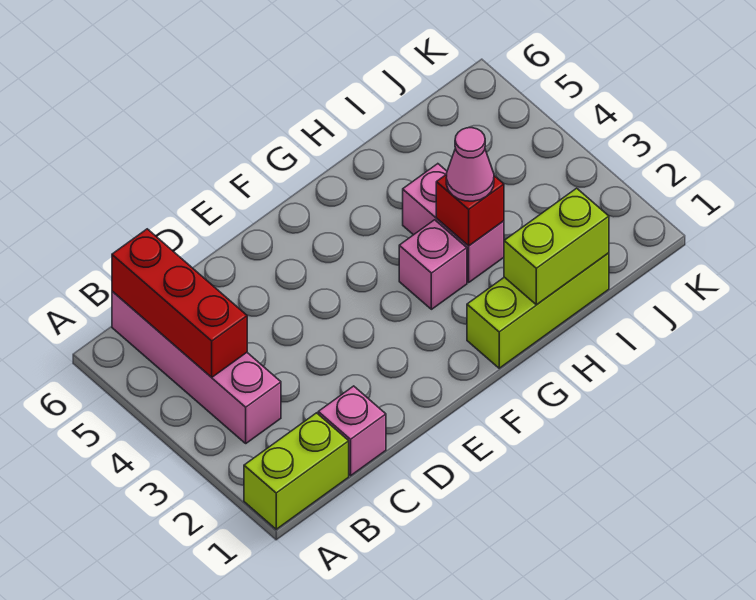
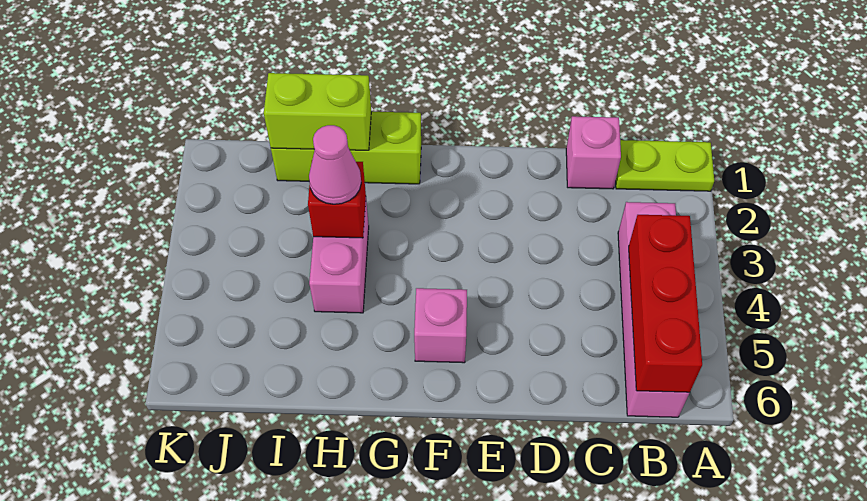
lime 1x2 brick [244,413,349,529] -> lime 1x2 plate [616,140,714,191]
pink 1x1 brick [399,220,467,309] -> pink 1x1 brick moved to [414,288,467,363]

